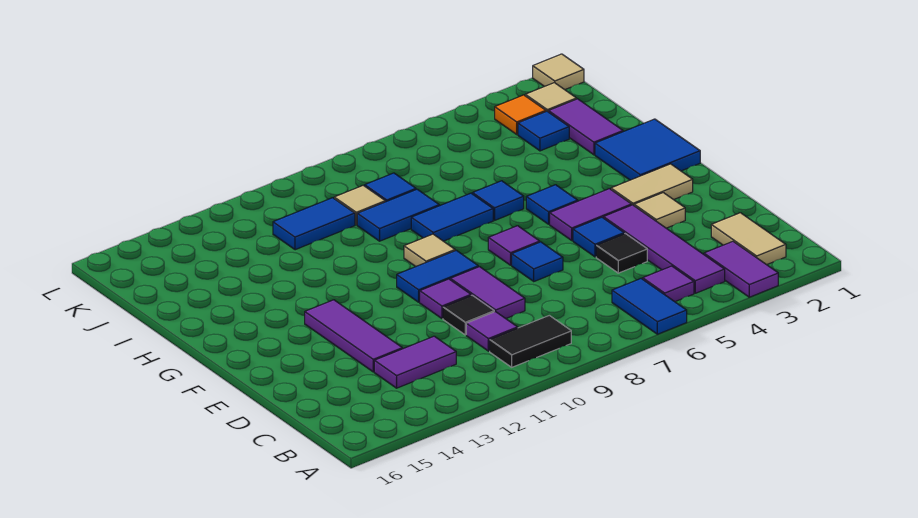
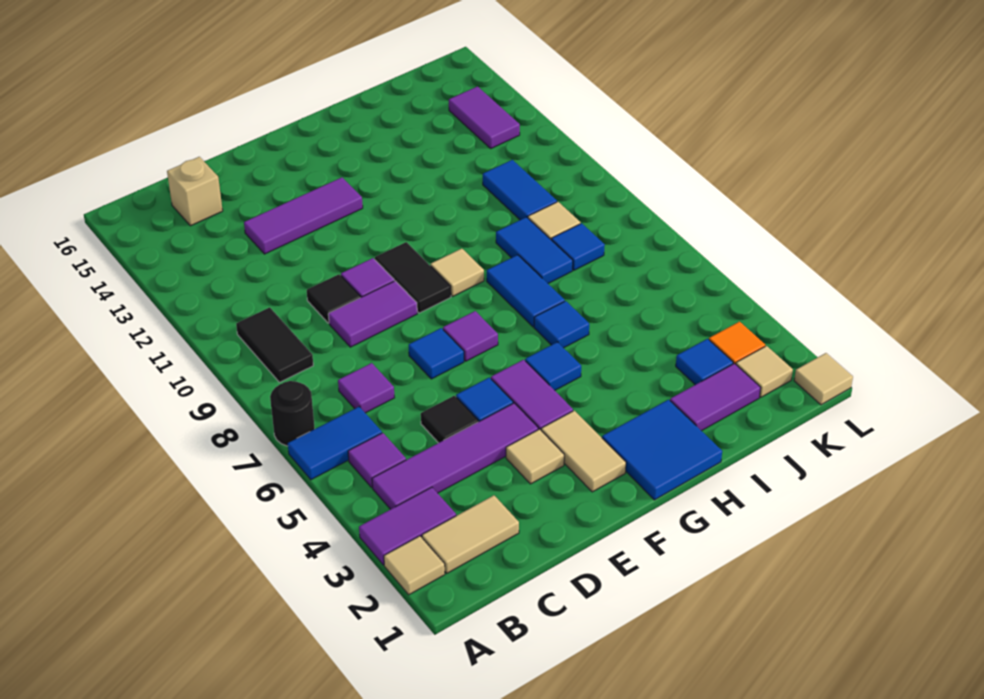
none -> tan 1x1 tile [384,536,445,595]
none -> black 1x1 round brick [270,381,315,446]
purple 1x1 tile [466,311,518,351] -> purple 1x1 tile moved to [338,363,395,413]
purple 1x2 tile [374,336,456,388] -> purple 1x2 tile moved to [449,86,520,148]
none -> tan 1x1 brick [167,157,223,226]
blue 1x2 tile [397,250,478,302] -> black 1x2 tile [375,242,451,313]

